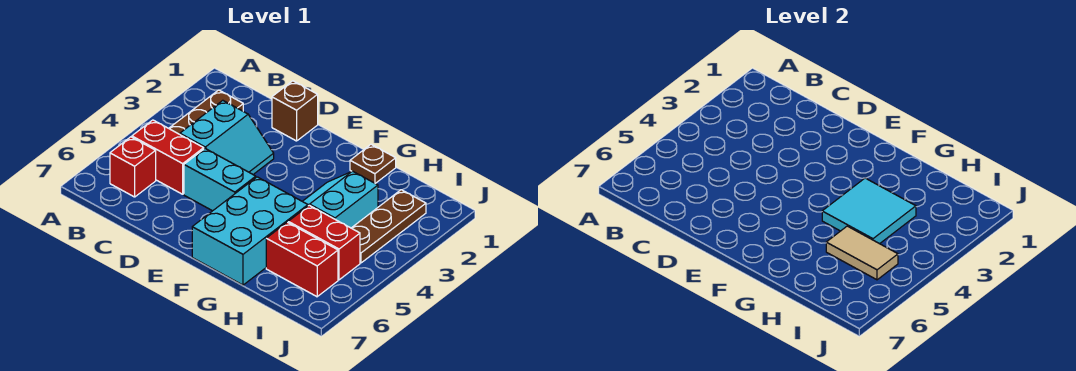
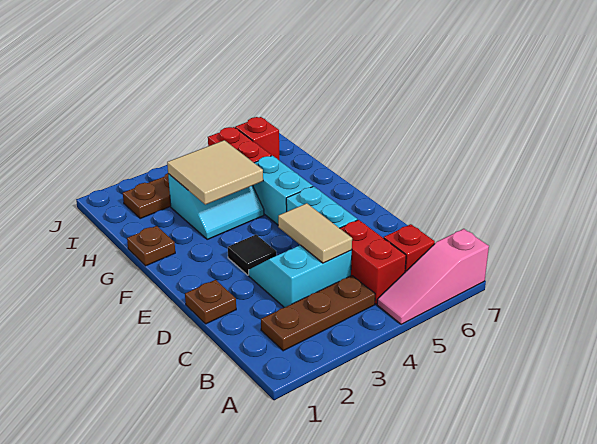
none -> pink 1x3 slope [377,229,489,324]
brown 1x1 brick [272,81,318,141] -> brown 1x1 plate [185,280,236,324]
none -> black 1x1 tile [228,235,276,275]
cyan 2x3 brick [192,177,308,285] -> cyan 1x2 brick [253,156,313,225]
cyan 2x2 tile [822,178,916,244] -> tan 2x2 tile [167,140,263,205]
tan 1x2 tile [826,226,898,280] -> tan 1x2 tile moved to [278,203,352,263]
red 1x2 brick [266,222,338,297] -> red 1x1 brick [235,117,279,160]

